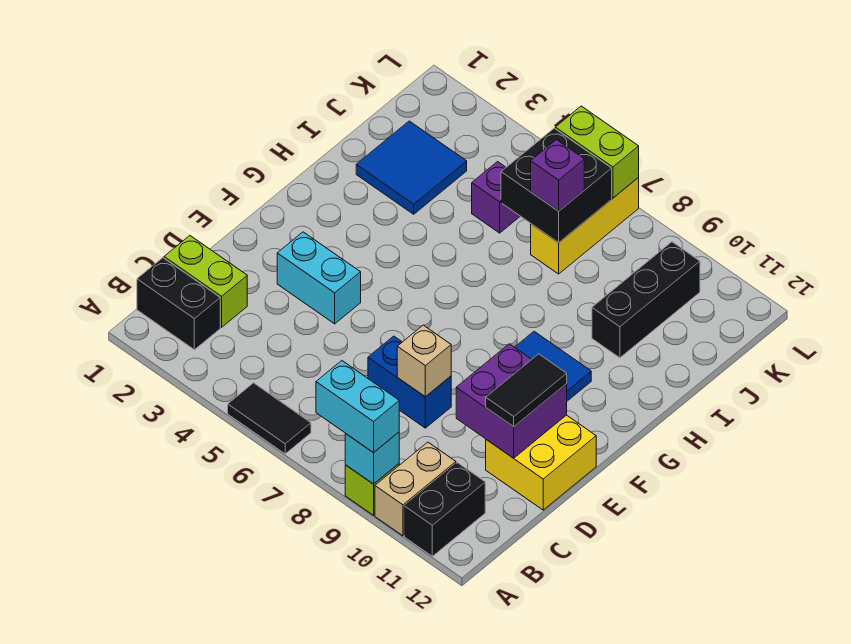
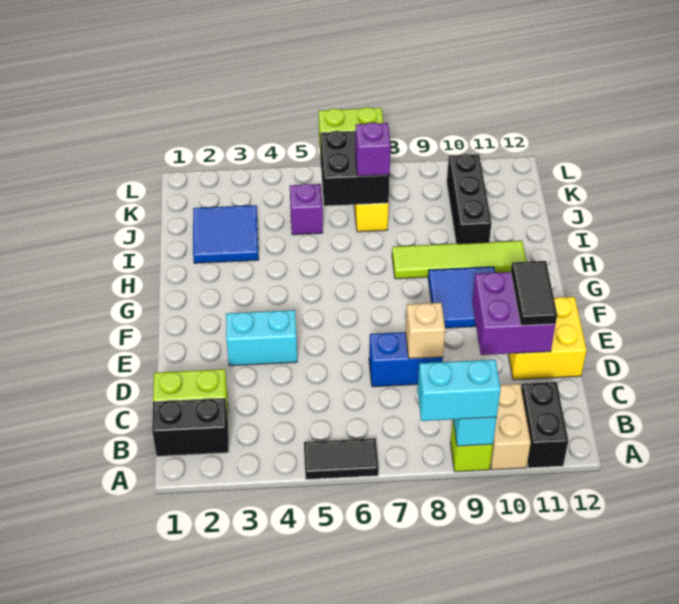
none -> lime 1x4 tile [392,241,527,279]

